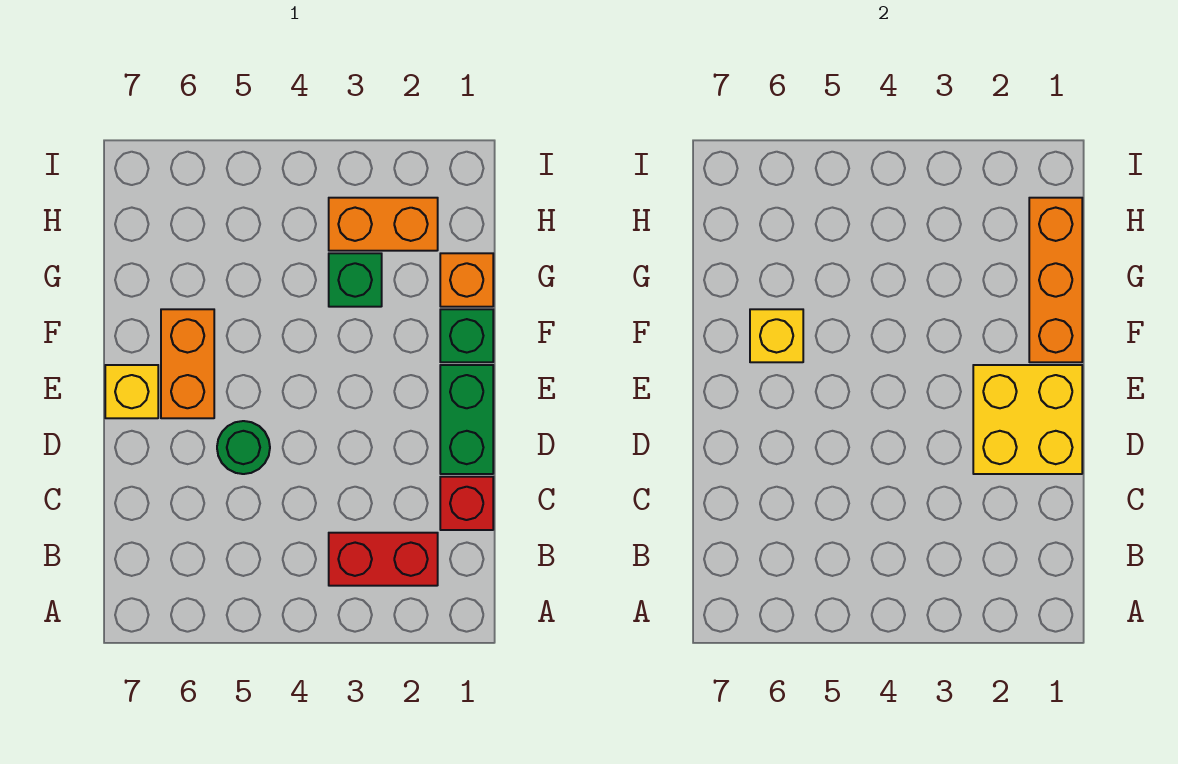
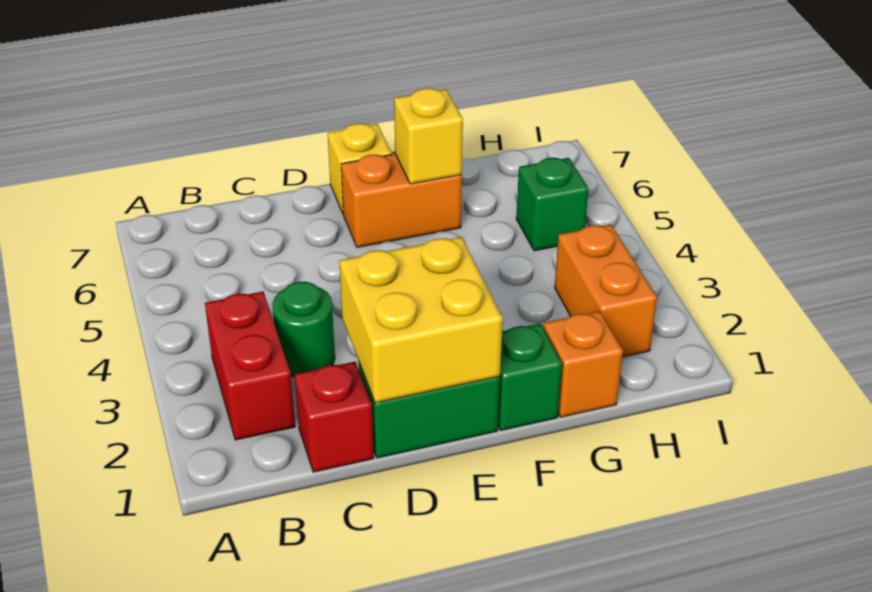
green 1x1 round brick [217,421,270,474] -> green 1x1 round brick moved to [272,282,335,377]
orange 1x3 brick [1029,198,1082,362] -> none
green 1x1 brick [329,253,382,307] -> green 1x1 brick moved to [516,158,589,251]

